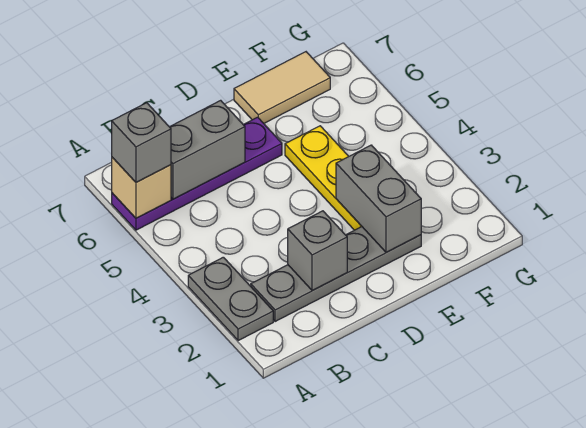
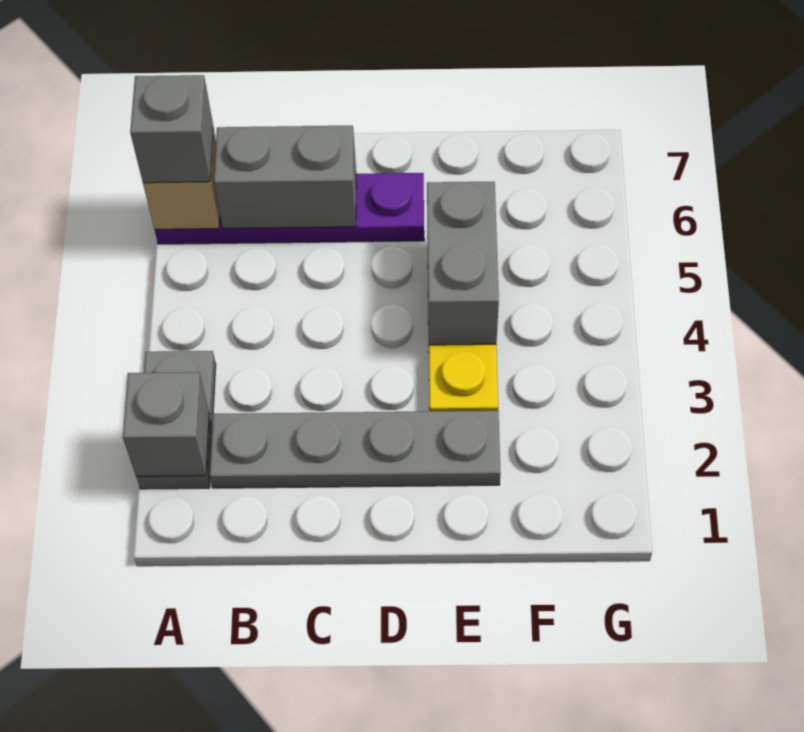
grey 1x1 brick [288,211,347,291] -> grey 1x1 brick moved to [123,372,209,476]
grey 1x2 brick [336,145,421,252] -> grey 1x2 brick moved to [427,182,499,345]
tan 1x2 tile [234,52,330,123] -> none

